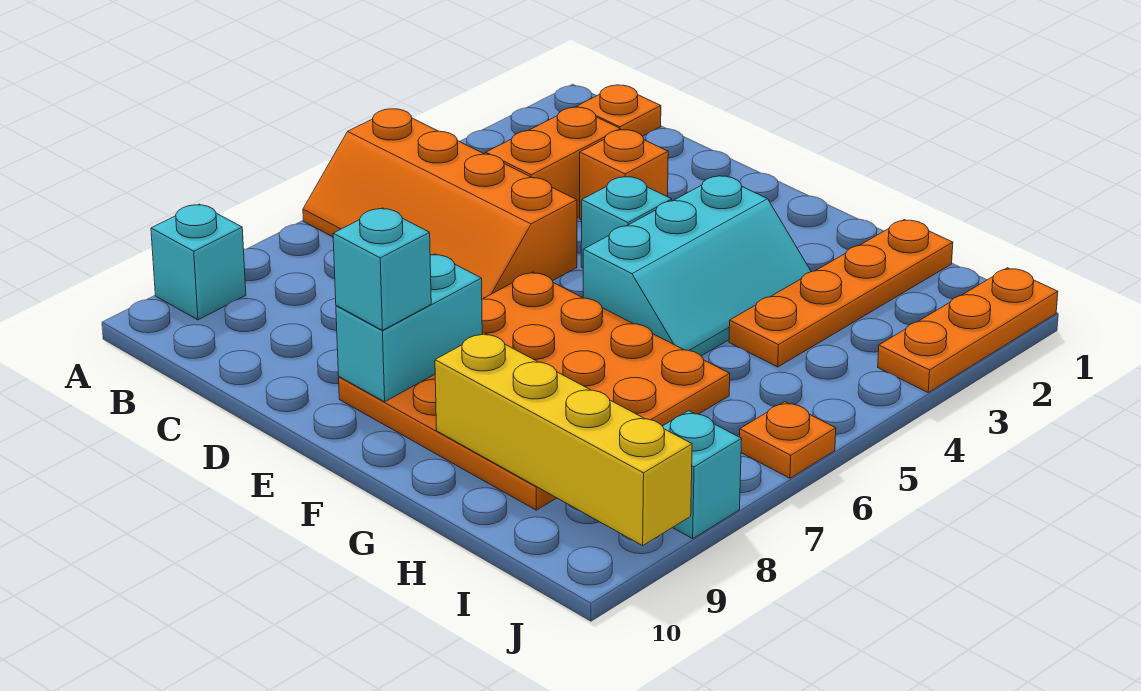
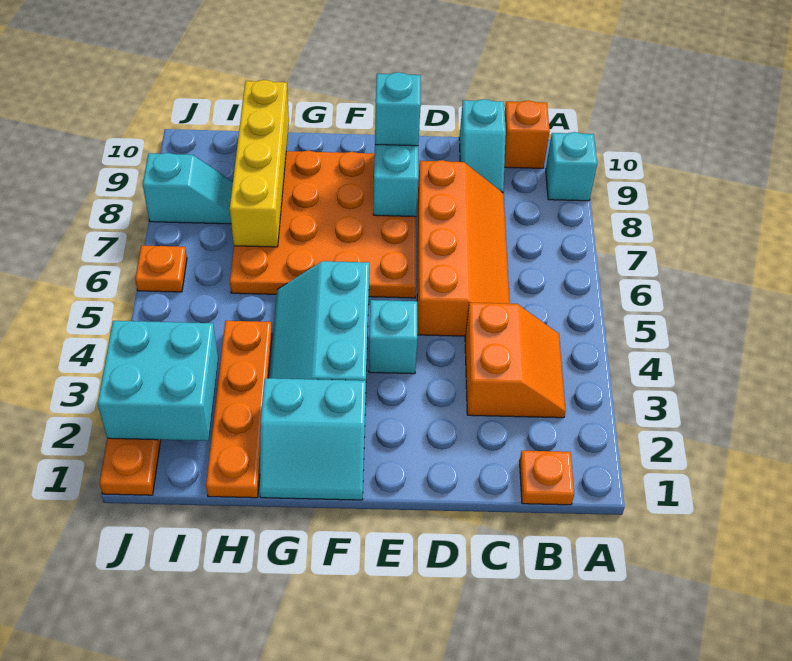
orange 2x4 slope [303,109,577,299] -> orange 2x4 slope turned to [417,160,510,336]
none -> cyan 1x2 slope [459,99,506,193]
orange 1x1 brick [580,130,668,220] -> orange 1x1 brick moved to [504,100,550,168]
none -> cyan 2x2 slope [260,378,366,500]
yellow 1x4 brick [435,333,692,546] -> yellow 1x4 brick turned to [230,80,289,247]
none -> cyan 2x2 brick [98,321,218,441]

